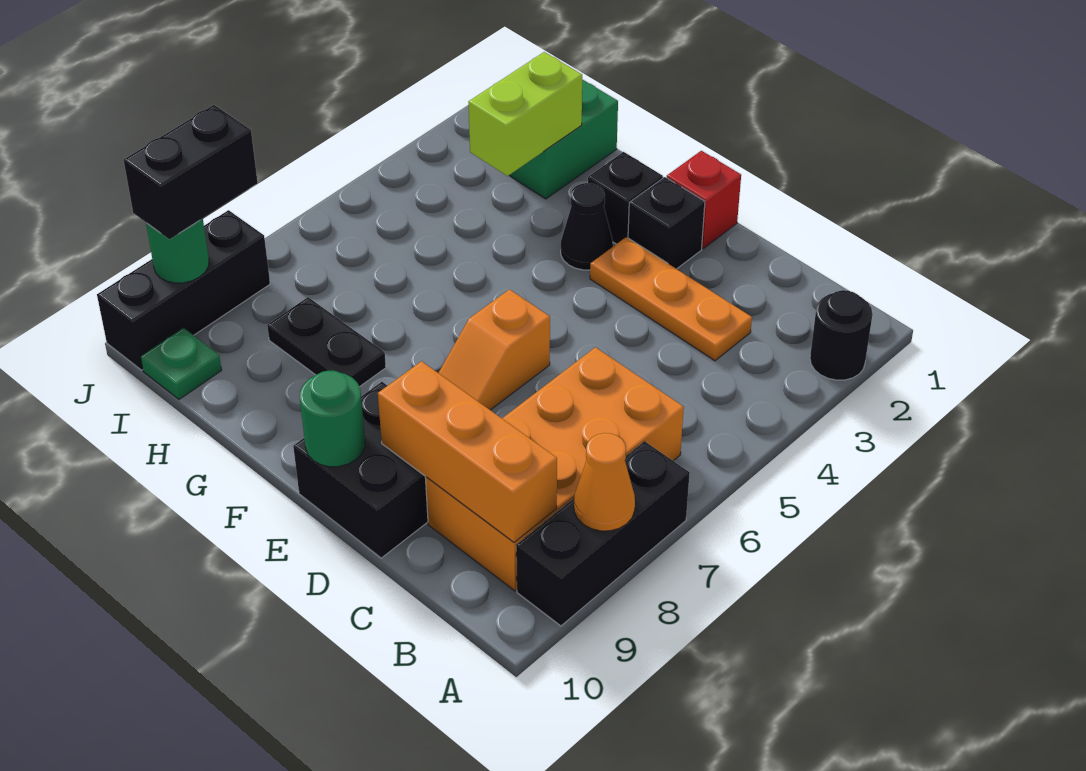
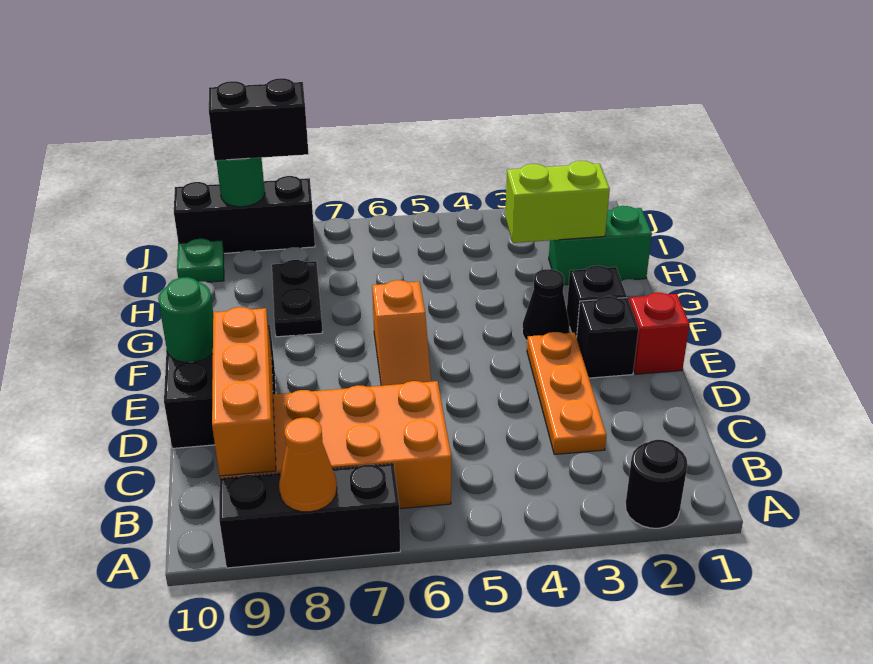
orange 1x2 slope [439,289,550,410] -> orange 1x2 slope turned to [372,280,431,386]

